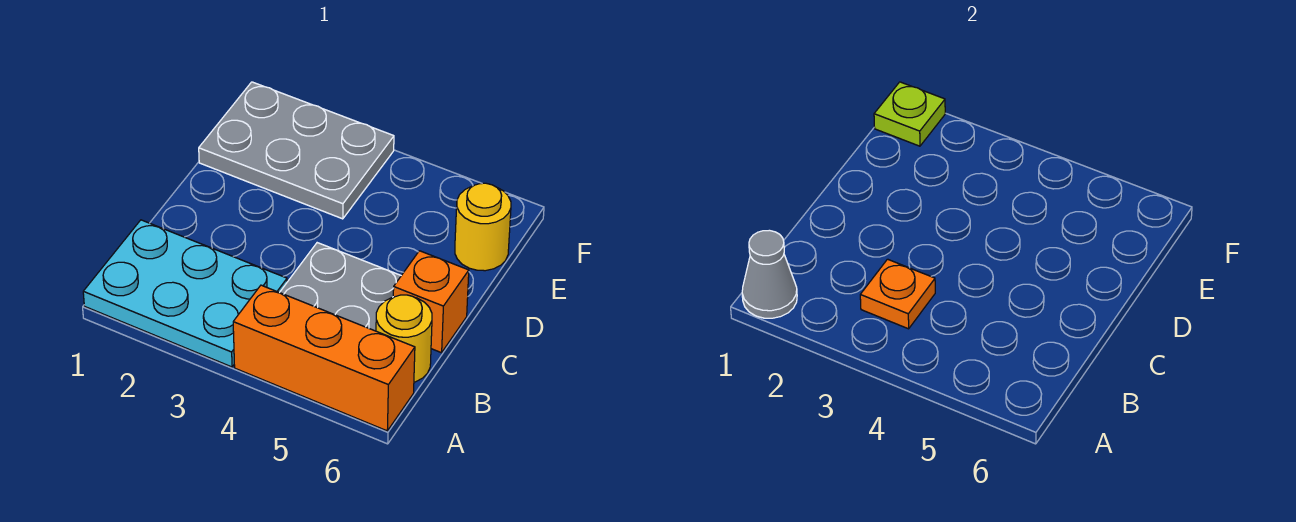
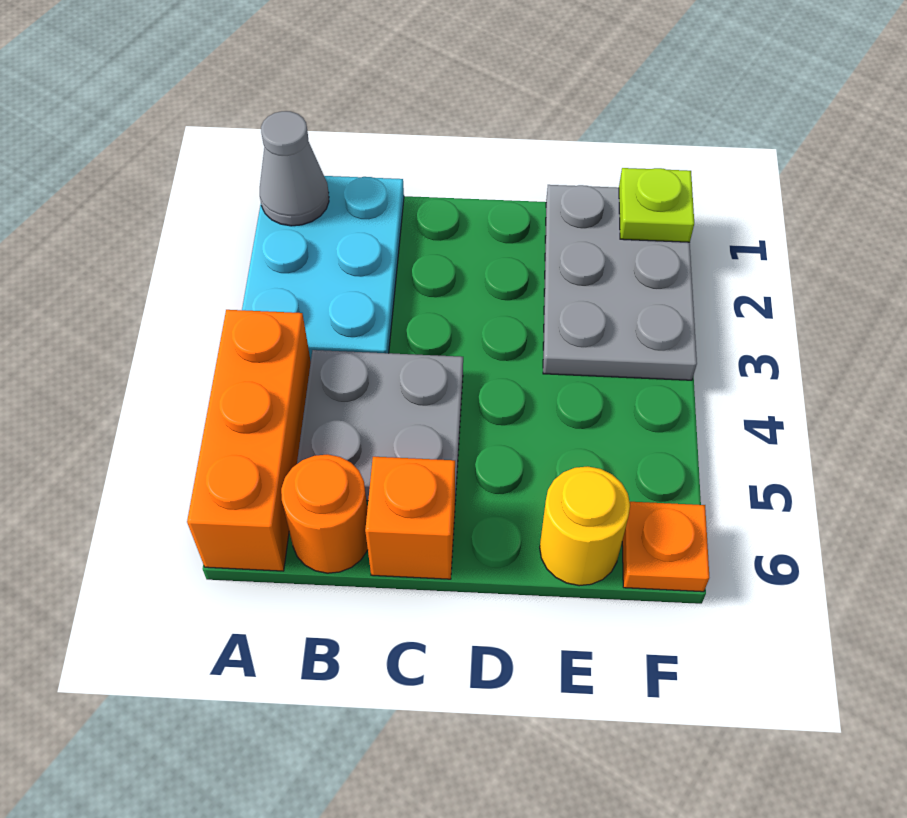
orange 1x1 plate [860,259,935,329] -> orange 1x1 plate moved to [622,502,709,592]
yellow 1x1 round brick [376,295,432,382] -> orange 1x1 round brick [281,454,368,573]

